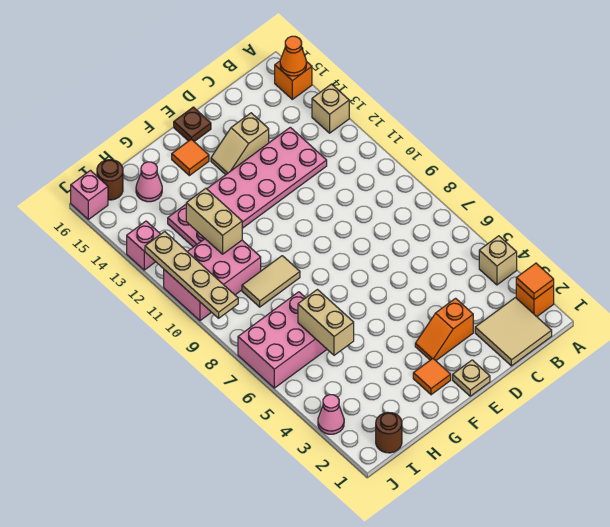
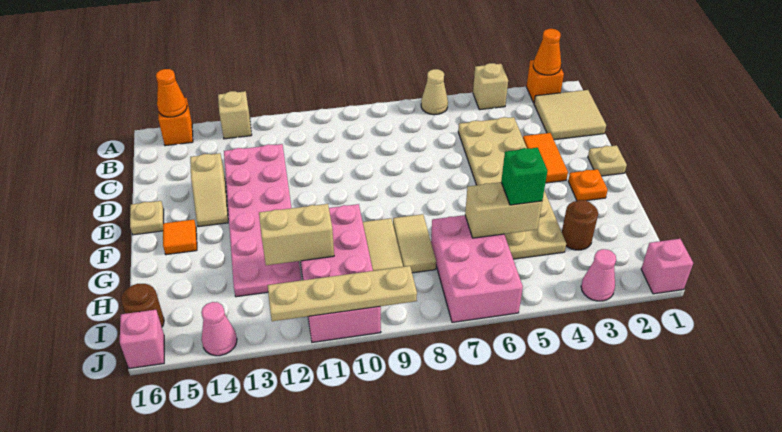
orange 1x1 tile [516,263,554,300] -> orange 1x1 cone [533,29,561,75]
none -> tan 1x1 cone [421,69,448,115]
none -> tan 2x6 plate [458,117,566,259]
orange 1x2 slope [415,298,473,360] -> orange 1x2 tile [523,133,568,183]
brown 1x1 plate [174,107,211,141] -> tan 1x1 plate [130,201,164,235]
orange 1x1 tile [413,359,451,395] -> orange 1x1 plate [568,169,608,201]
none -> tan 1x2 tile [393,214,436,273]
none -> green 1x1 brick [501,148,547,205]
pink 2x3 brick [164,239,261,321] -> pink 2x4 brick [300,204,381,342]
pink 1x1 cone [136,162,162,202] -> pink 1x1 cone moved to [201,302,237,356]
brown 1x1 round brick [376,412,402,453] -> brown 1x1 round brick moved to [562,200,598,250]
pink 1x1 brick [127,221,160,270] -> pink 1x1 brick moved to [641,239,693,294]

